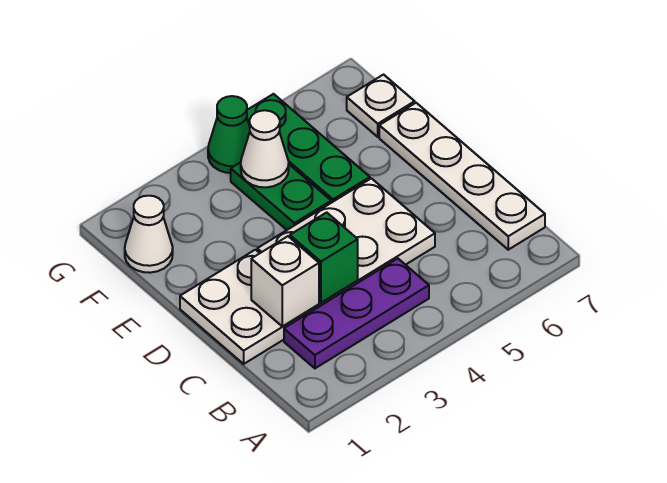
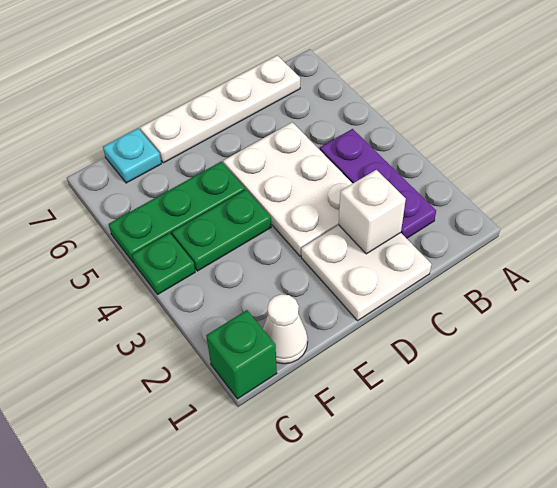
green 1x1 brick [290,212,358,303] -> green 1x1 brick moved to [206,310,277,399]
white 1x1 cone [241,110,289,187] -> none
white 1x1 plate [347,75,415,137] -> cyan 1x1 plate [103,128,161,183]
green 1x1 cone [208,96,250,173] -> green 1x1 plate [132,233,195,294]

